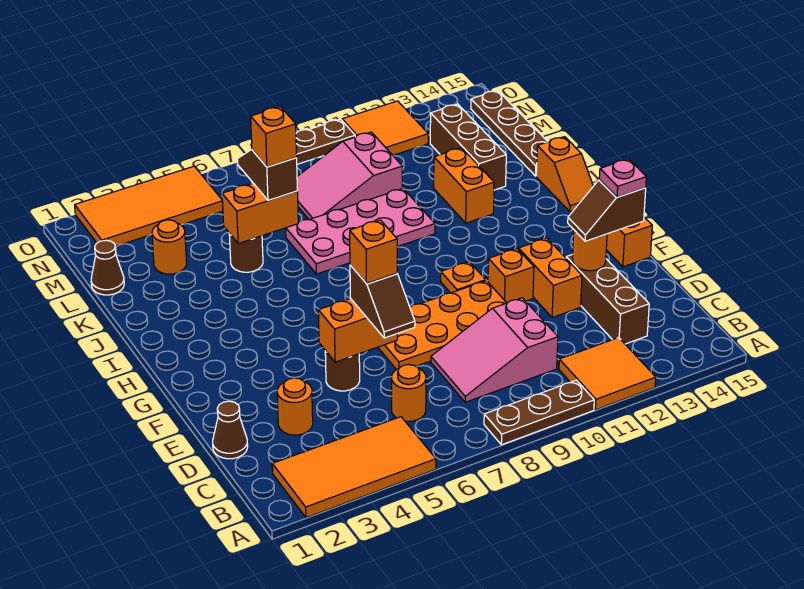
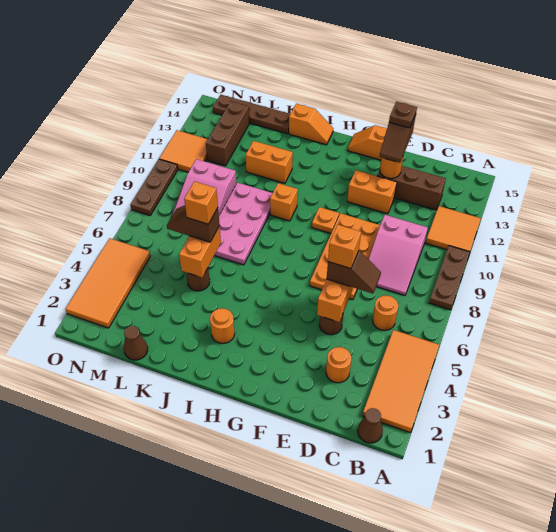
brown 1x1 cone [213,401,248,459] -> brown 1x1 cone moved to [358,408,383,443]
pink 1x1 plate [599,159,646,197] -> brown 1x1 plate [389,101,417,128]
orange 1x1 brick [488,249,534,303] -> orange 1x1 brick moved to [270,183,298,221]
brown 1x3 brick [430,104,506,190] -> brown 1x3 brick turned to [206,101,249,166]
orange 1x1 round brick [152,220,186,274] -> orange 1x1 round brick moved to [210,308,235,343]

